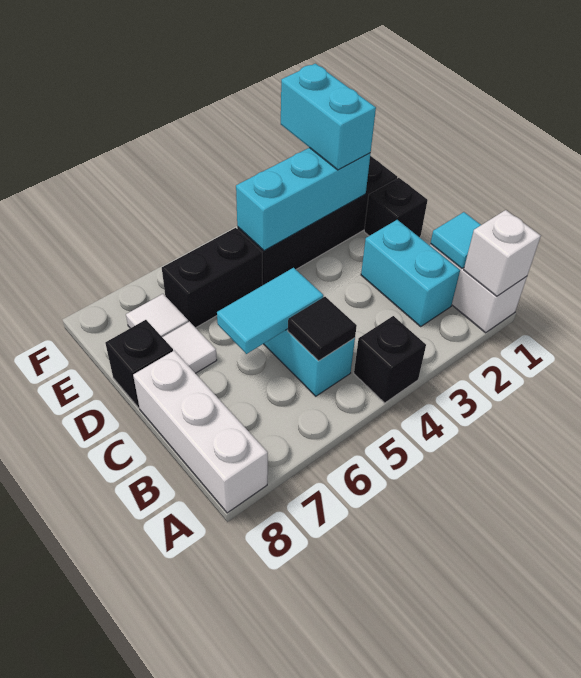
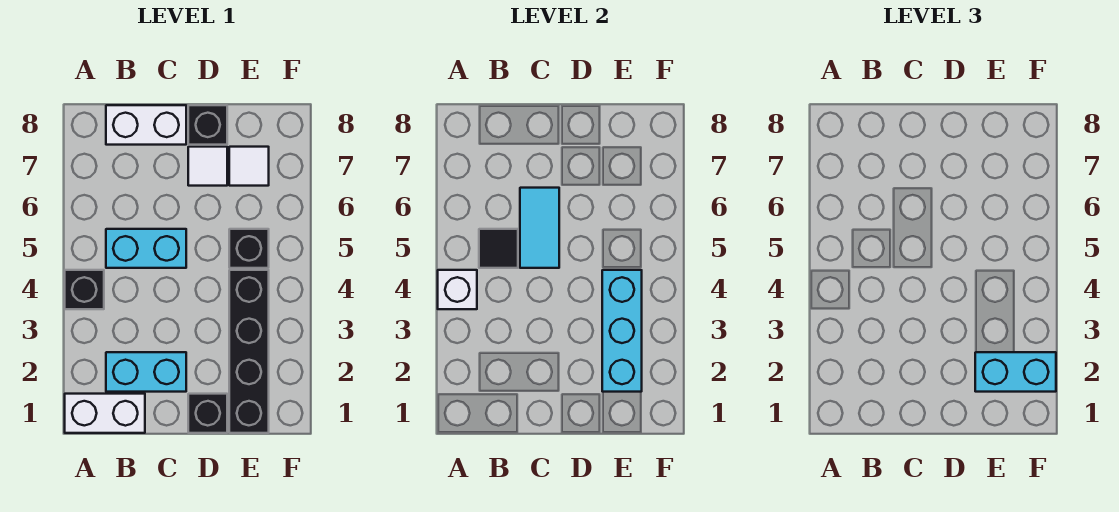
white 1x1 brick [464,210,541,296] -> white 1x1 brick moved to [438,270,477,309]
white 1x3 brick [133,351,268,513] -> white 1x2 brick [106,105,186,145]
cyan 1x1 tile [430,212,481,268] -> none
black 1x2 brick [162,228,262,328] -> black 1x1 brick [229,229,269,268]

